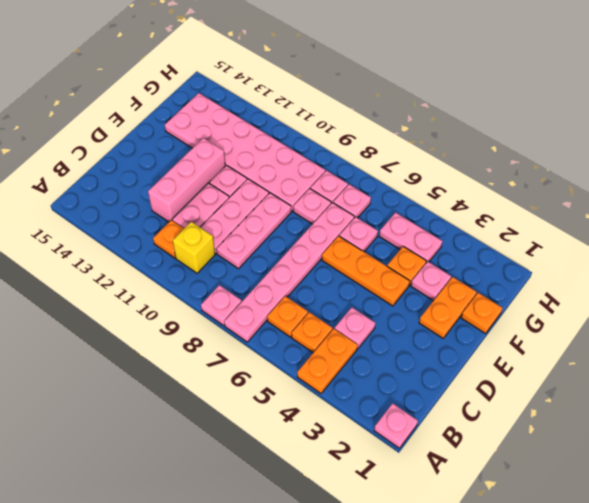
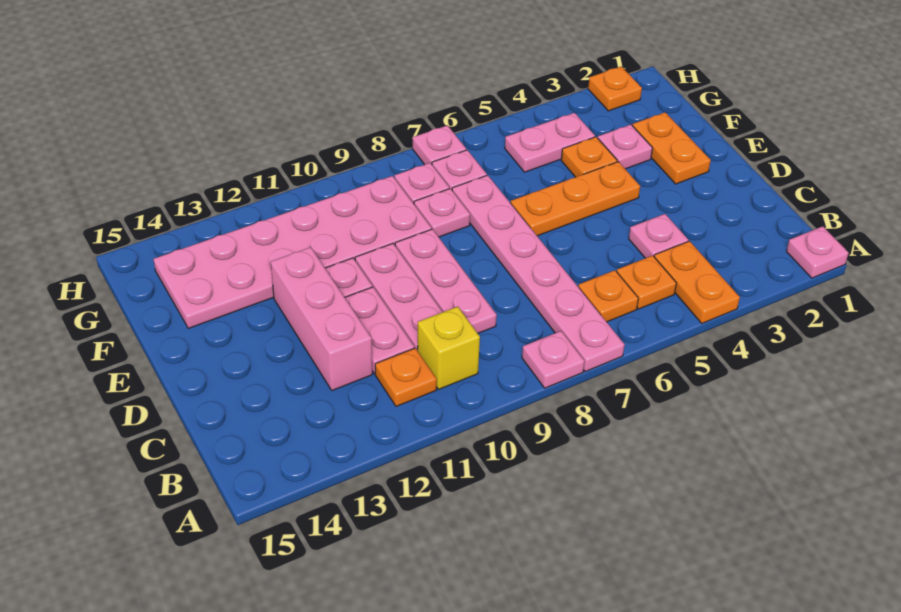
orange 1x1 plate [461,293,502,333] -> orange 1x1 plate moved to [588,66,642,111]
pink 1x1 plate [339,217,378,252] -> pink 1x1 plate moved to [413,125,466,165]

